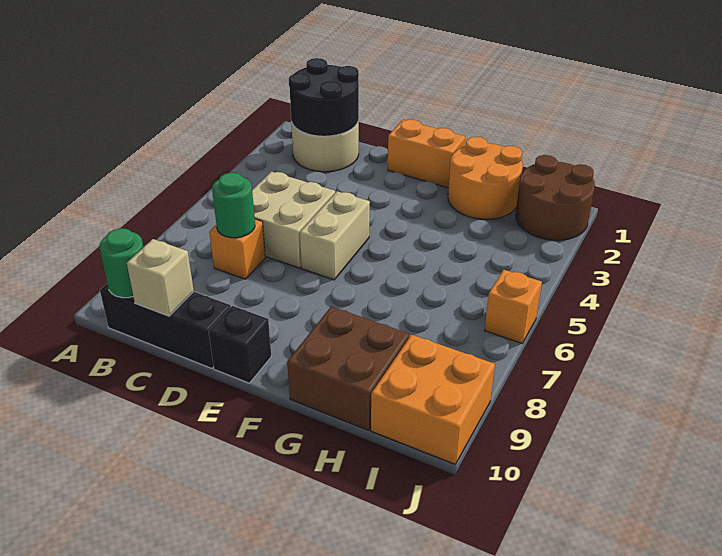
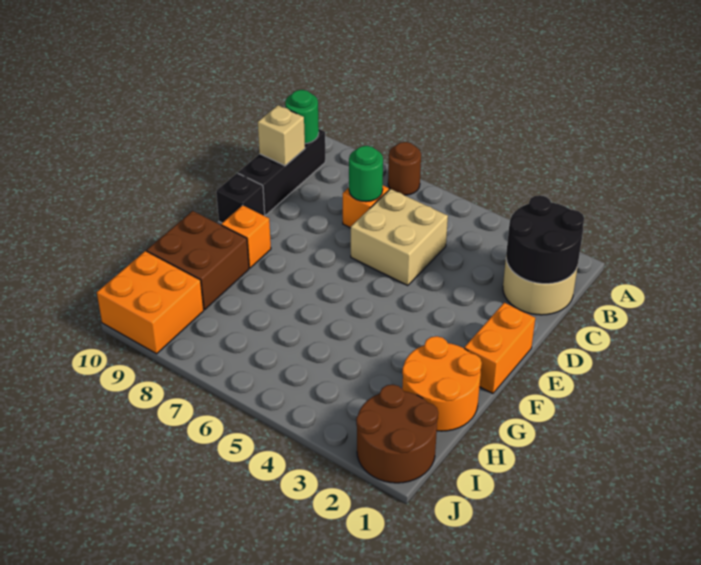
none -> brown 1x1 round brick [388,142,421,195]
tan 1x2 brick [300,191,370,280] -> none
orange 1x1 brick [485,270,542,343] -> orange 1x1 brick moved to [221,205,271,268]

